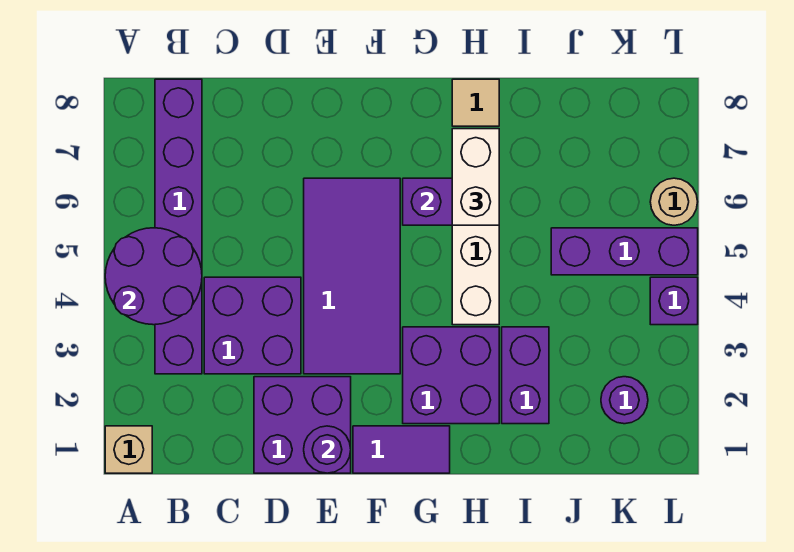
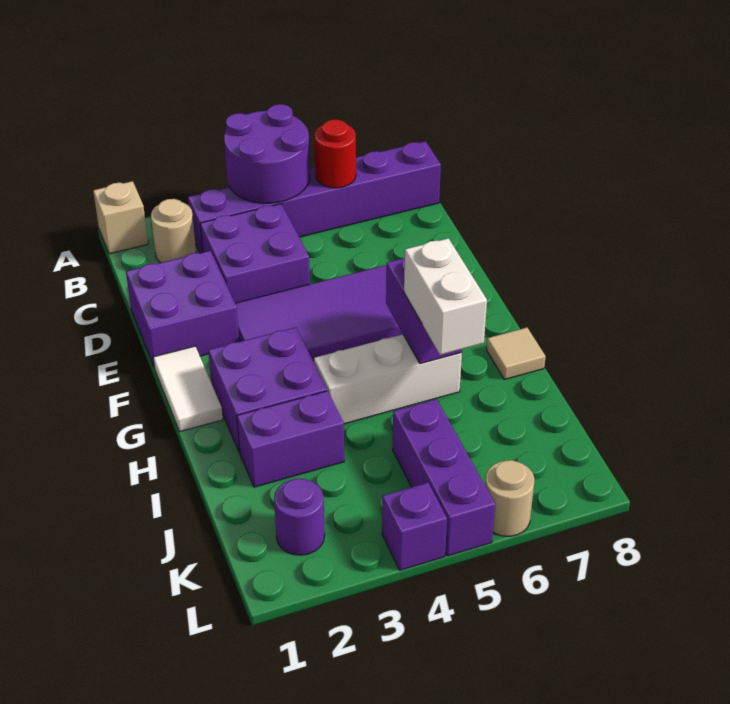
none -> tan 1x1 round brick [151,199,196,263]
none -> red 1x1 round brick [314,120,356,188]
purple 1x1 round brick [304,426,351,473] -> none
purple 1x2 tile [353,426,450,473] -> white 1x2 tile [153,346,223,431]
white 1x2 brick [452,129,499,225] -> white 1x2 brick turned to [404,238,487,355]

